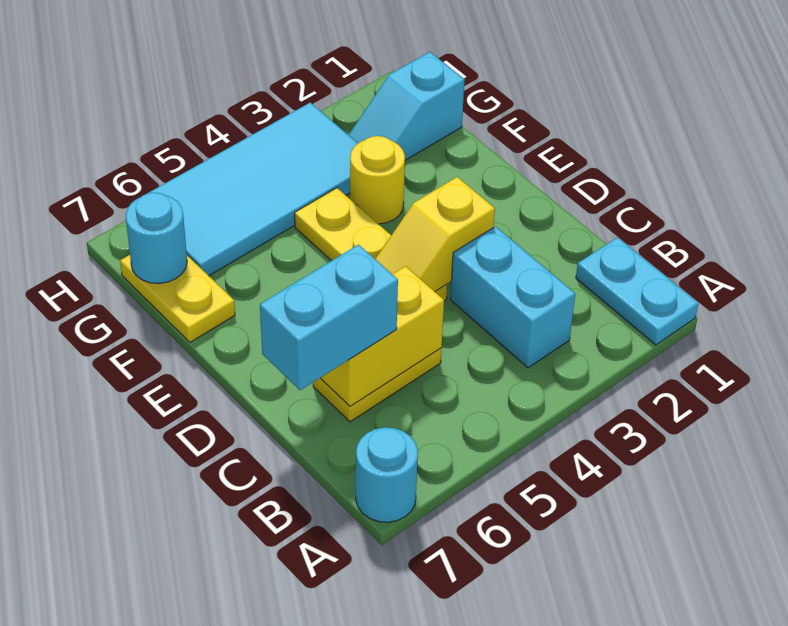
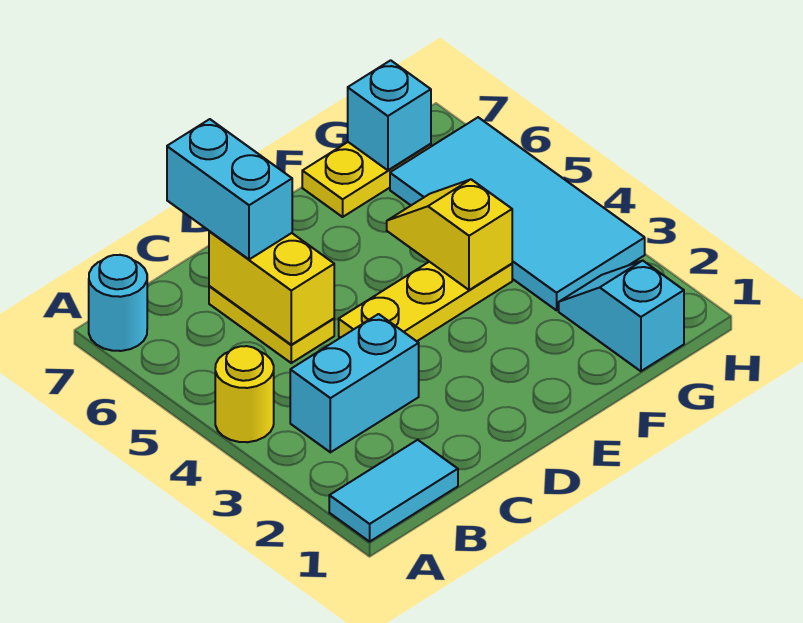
cyan 1x2 plate [576,238,698,345] -> cyan 1x2 tile [329,440,458,542]
yellow 1x2 slope [376,177,495,292] -> yellow 1x2 slope moved to [387,179,512,290]
yellow 1x1 round brick [350,136,405,224] -> yellow 1x1 round brick moved to [215,346,274,442]
cyan 1x1 round brick [126,193,187,283] -> cyan 1x1 brick [348,60,431,170]

